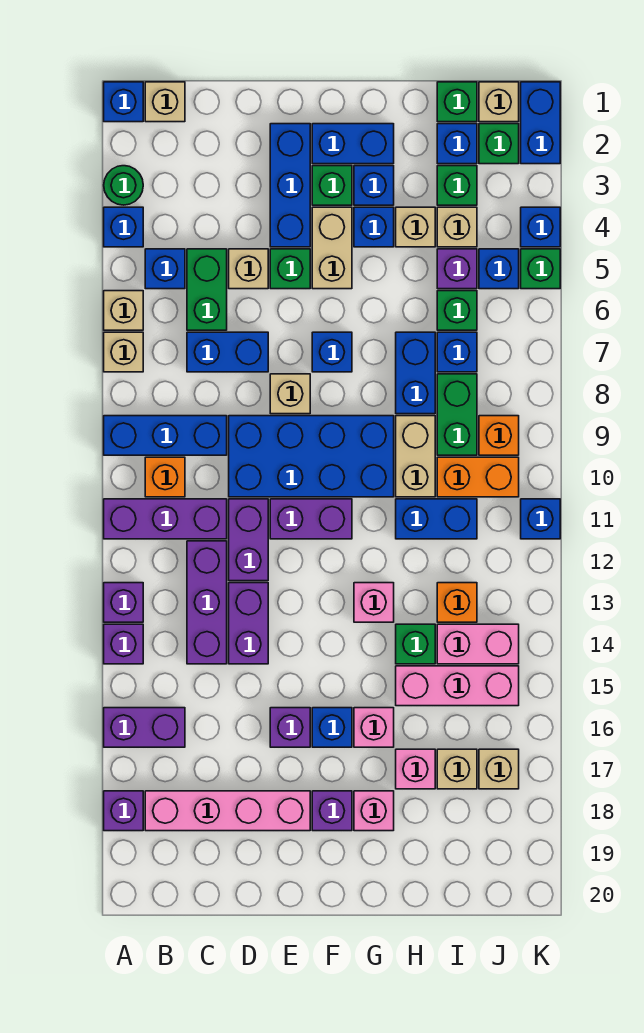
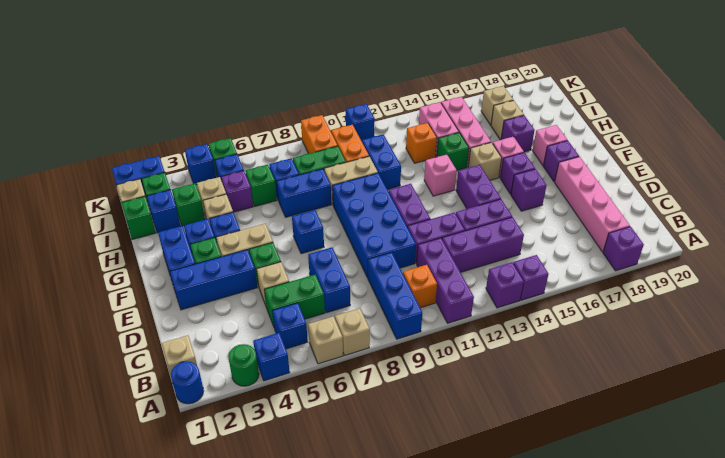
blue 1x1 brick [104,82,143,122] -> blue 1x1 round brick [171,361,204,404]
purple 1x2 brick [104,708,185,747] -> purple 1x2 brick moved to [456,165,501,209]
tan 1x1 brick [270,374,310,414] -> tan 1x1 brick moved to [468,142,502,180]
blue 1x1 brick [312,708,352,747] -> purple 1x1 brick [500,153,535,194]
pink 1x1 brick [396,749,435,789] -> purple 1x1 brick [501,115,535,152]
orange 1x1 brick [479,416,519,455] -> orange 1x2 brick [301,115,338,154]

